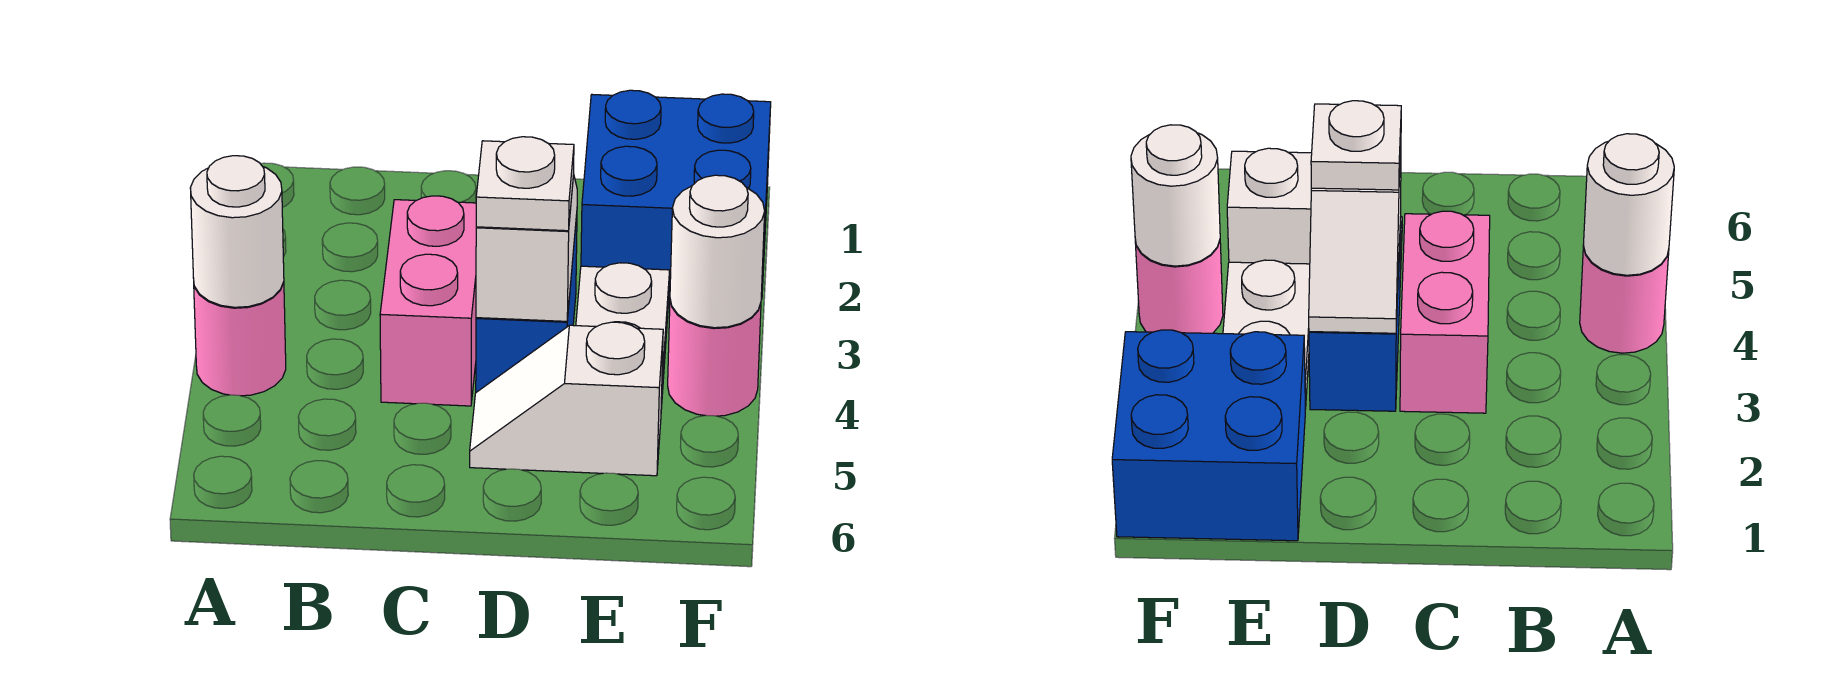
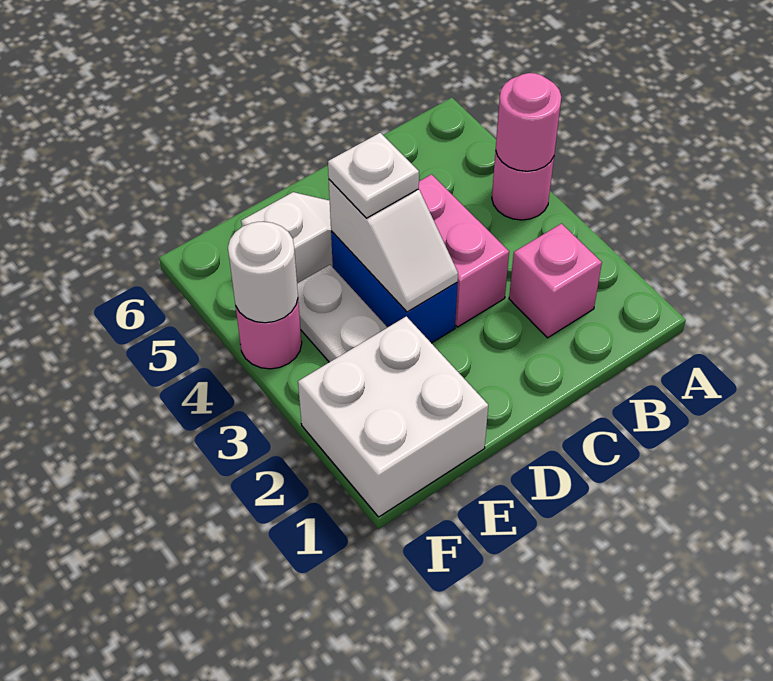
white 1x1 round brick [190,156,284,307] -> pink 1x1 round brick [496,73,561,171]
none -> pink 1x1 brick [509,224,602,338]
blue 2x2 brick [581,90,771,299] -> white 2x2 brick [298,316,488,517]

